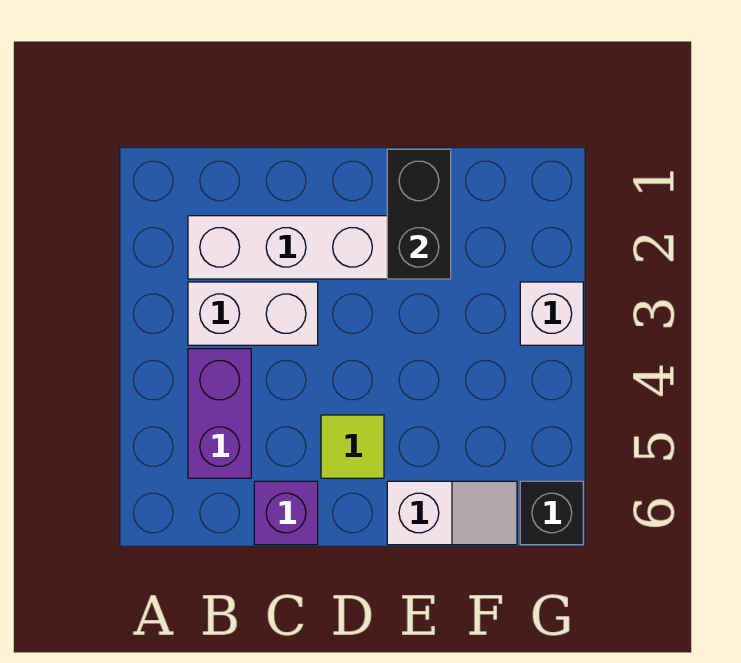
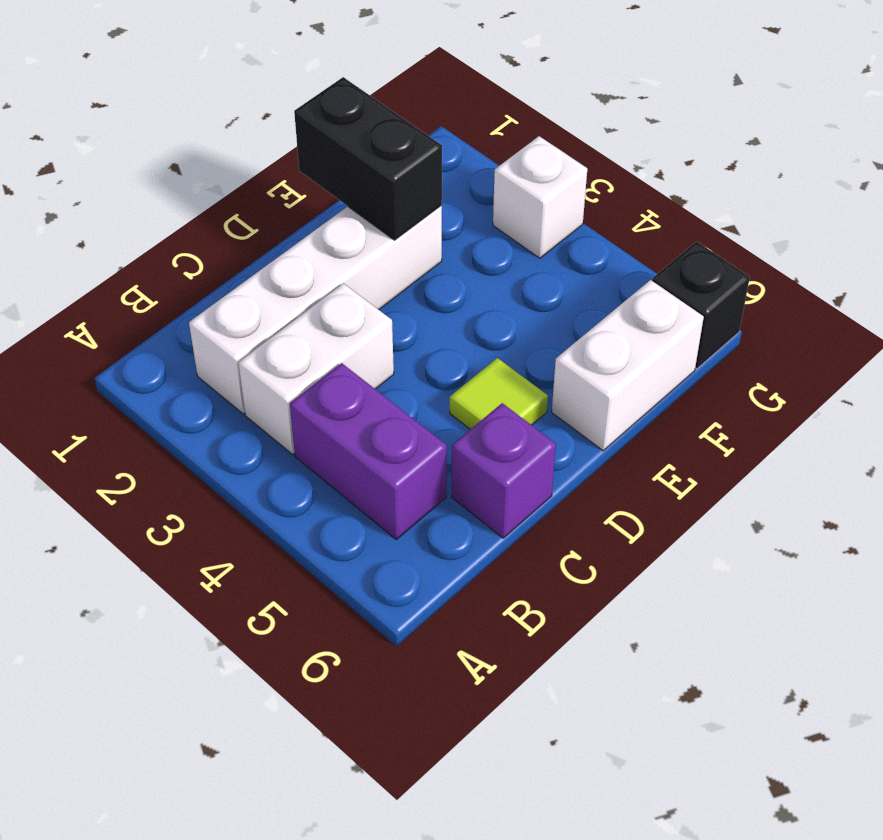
white 1x2 slope [387,481,517,545] -> white 1x2 brick [552,280,704,451]

